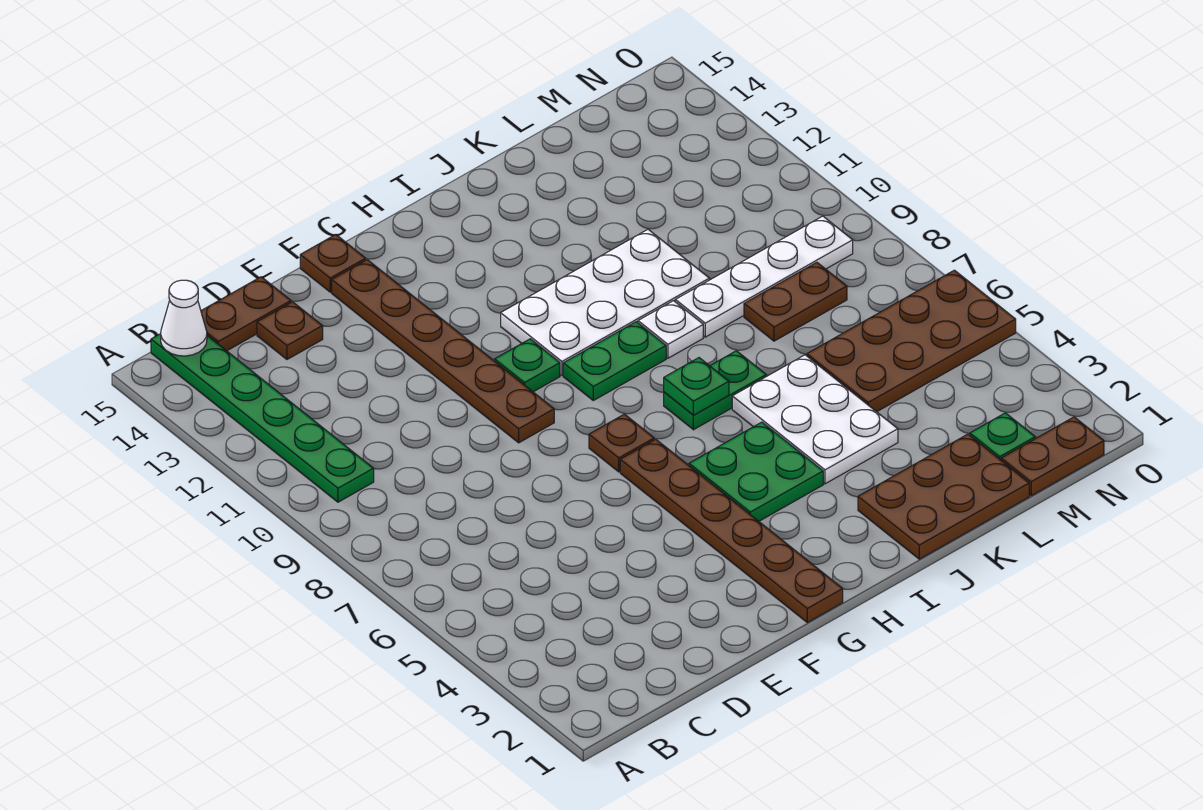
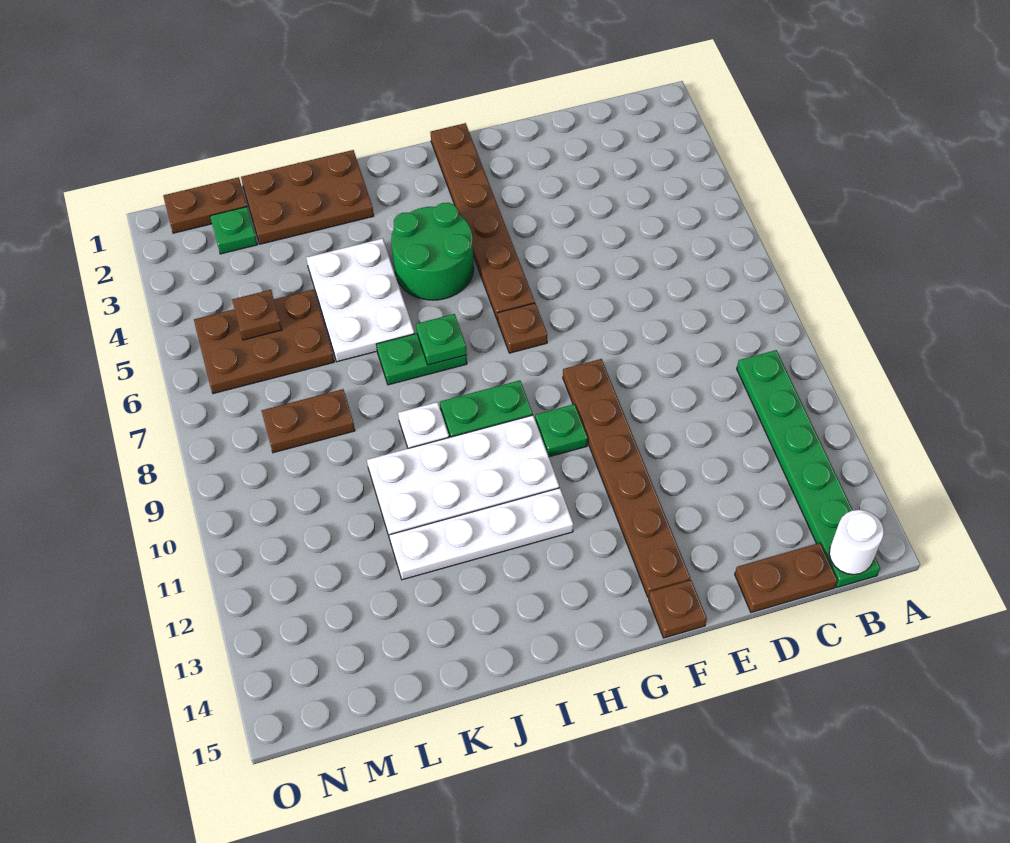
white 1x1 cone [161,280,207,356] -> white 1x1 round brick [829,510,884,575]
brown 1x1 plate [257,302,323,359] -> brown 1x1 plate moved to [232,290,282,340]
green 2x2 plate [689,422,823,521] -> green 2x2 round brick [391,203,474,300]
white 1x4 plate [675,216,853,337] -> white 1x4 plate moved to [389,488,573,580]
brown 2x4 plate [807,270,1016,412] -> brown 2x3 plate [194,290,334,394]

